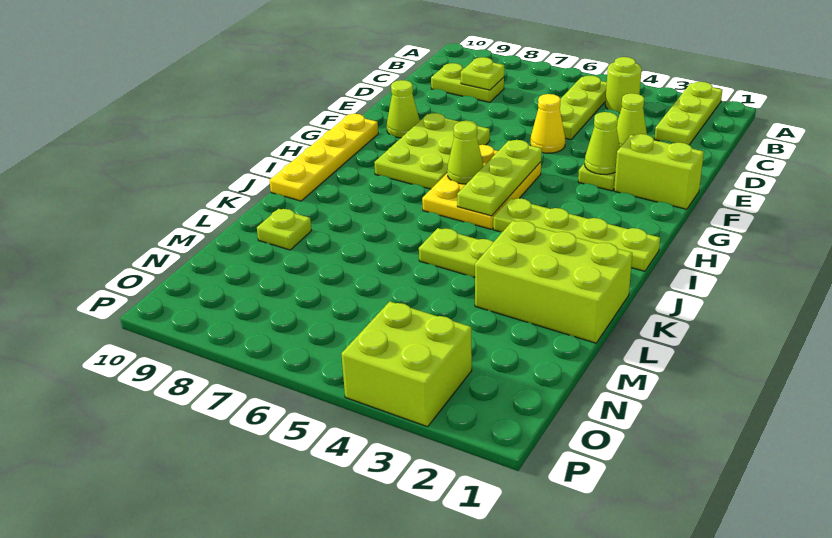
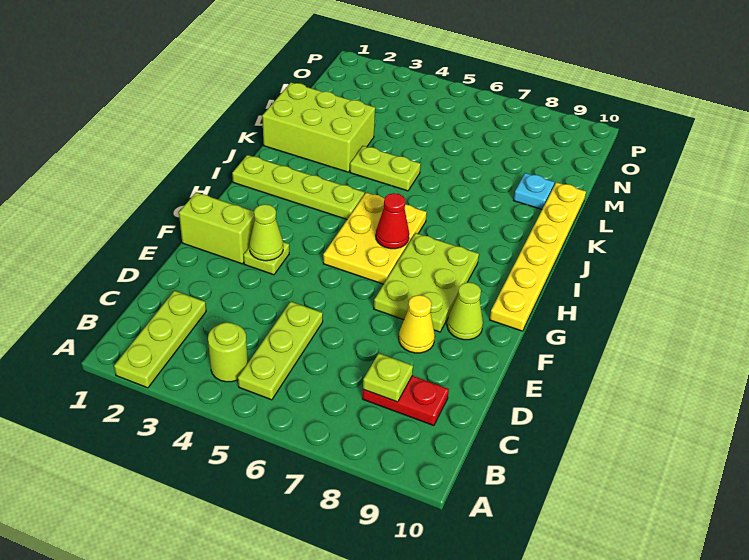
lime 1x2 plate [431,63,504,102] -> red 1x2 plate [362,376,449,426]
lime 1x1 cone [617,93,647,147] -> none
yellow 1x1 cone [531,94,565,153] -> yellow 1x1 cone moved to [399,295,435,353]
lime 1x3 plate [457,140,542,216] -> none
yellow 1x4 plate [269,114,378,201] -> yellow 1x6 plate [490,182,586,331]
lime 1x1 cone [447,121,484,184] -> red 1x1 cone [376,193,409,249]
lime 1x1 plate [257,209,312,250] -> cyan 1x1 plate [514,173,554,209]
lime 2x2 brick [341,302,472,427] -> none

